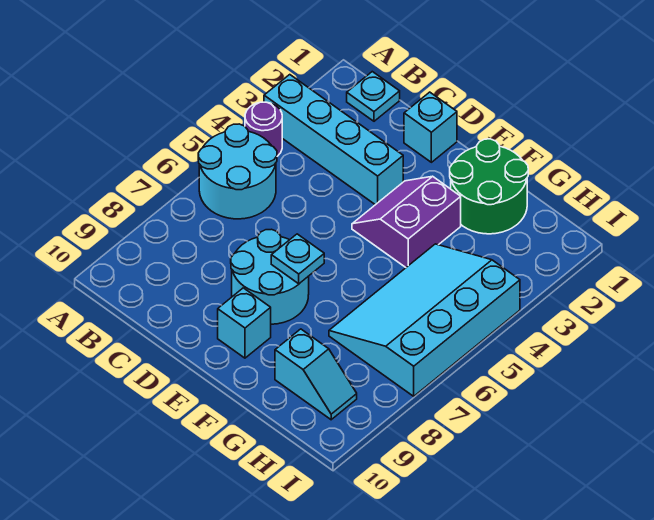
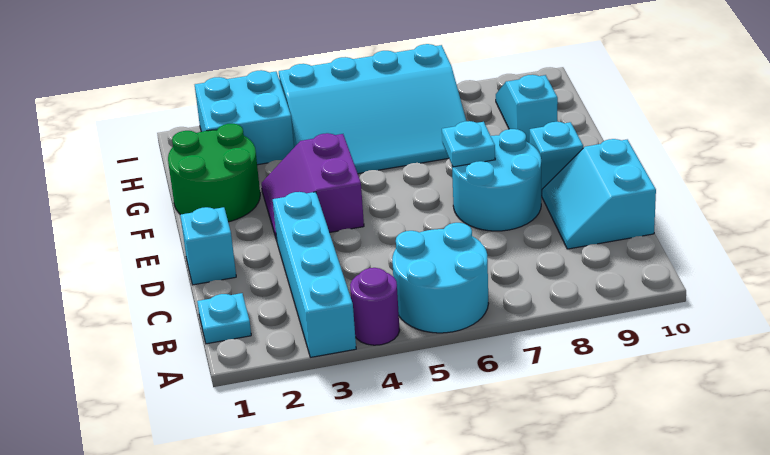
none -> cyan 2x2 slope [542,139,656,249]
purple 2x2 slope [352,176,461,267] -> purple 2x2 slope turned to [261,133,364,240]
none -> cyan 2x2 brick [195,70,294,165]

